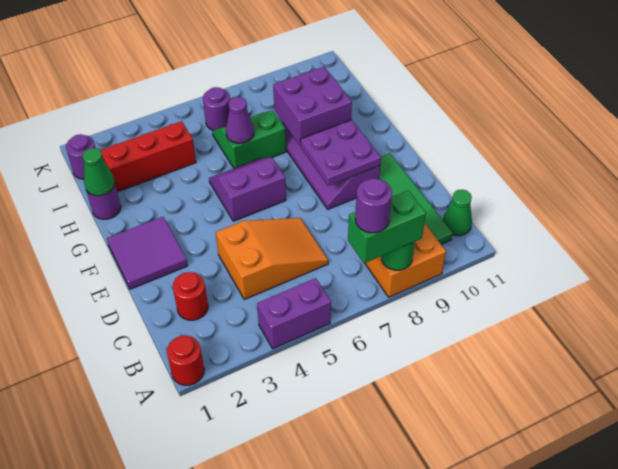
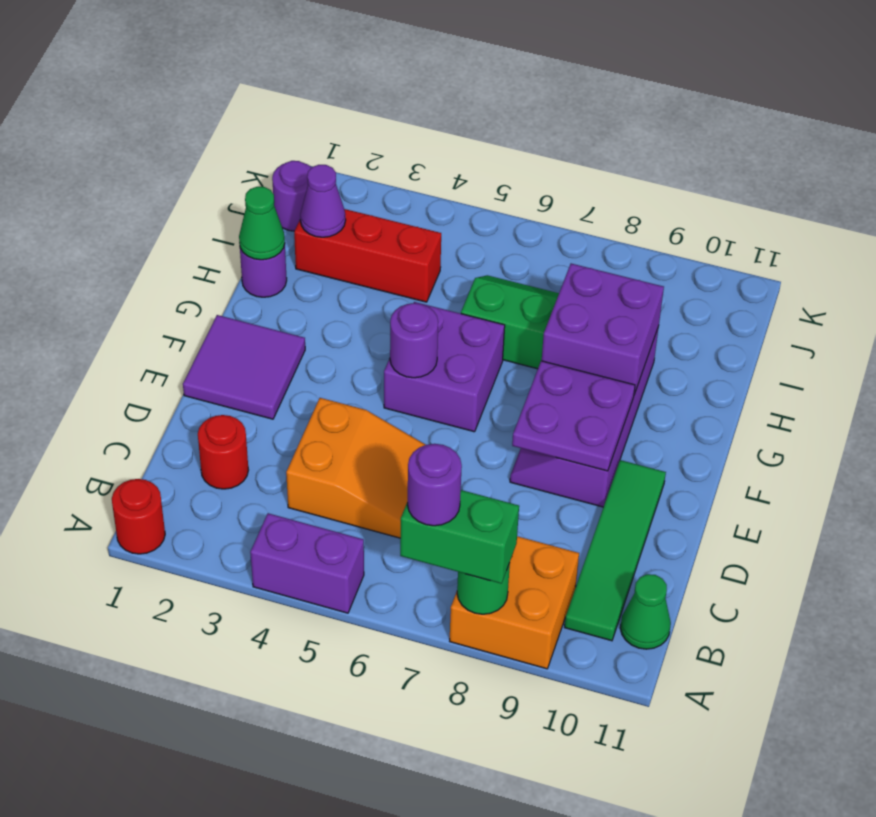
purple 2x2 slope [209,158,286,221] -> purple 2x2 brick [384,302,505,432]
purple 1x1 cone [226,97,254,143] -> purple 1x1 cone moved to [300,165,346,237]
purple 1x1 round brick [203,87,230,130] -> purple 1x1 round brick moved to [390,303,438,378]

